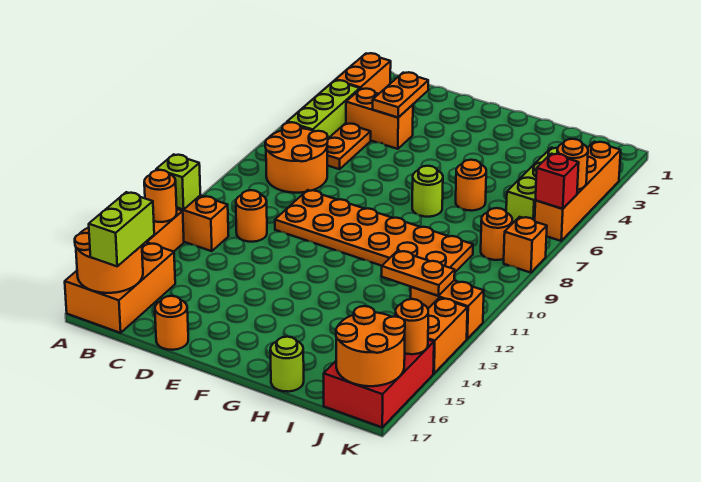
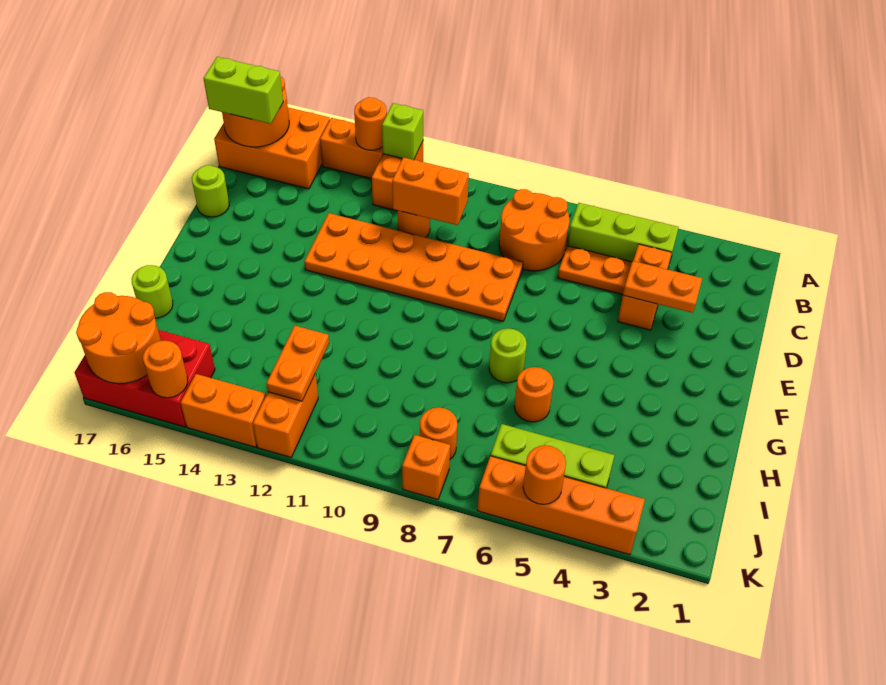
orange 1x2 brick [336,53,391,94] -> orange 1x2 brick moved to [392,157,469,225]
orange 2x6 plate [275,190,473,272] -> orange 2x6 plate turned to [304,213,523,321]
orange 1x1 round brick [155,296,188,350] -> lime 1x1 round brick [192,165,229,217]
red 1x1 brick [535,154,579,209] -> none

